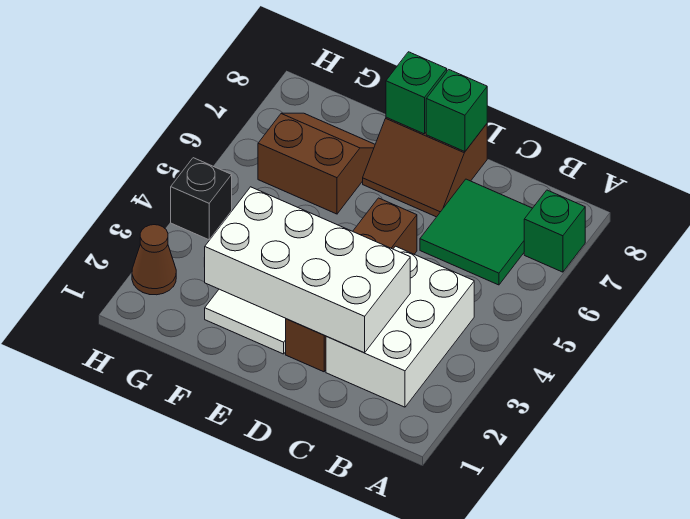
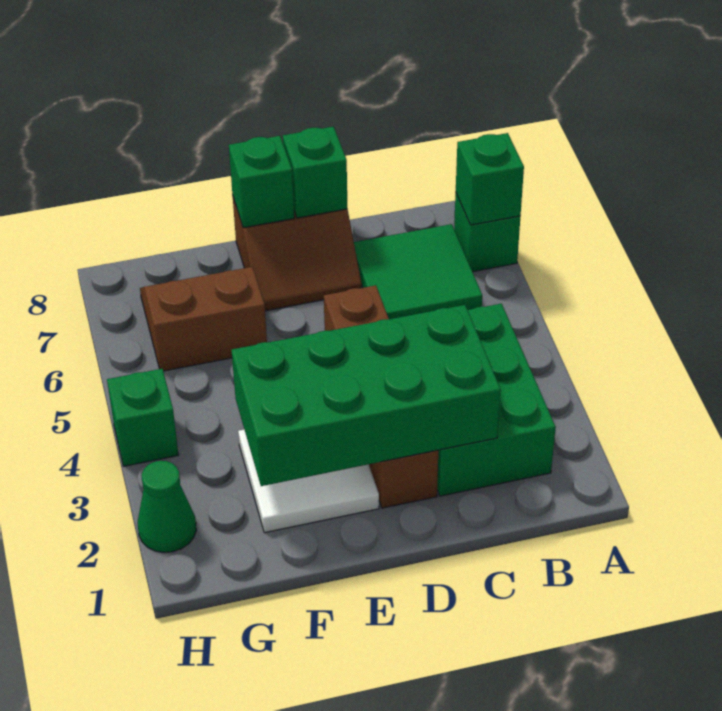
none -> green 1x1 brick [456,133,524,225]
white 2x3 brick [326,246,474,407] -> green 2x3 brick [437,304,556,496]
white 2x4 brick [204,187,410,353] -> green 2x4 brick [232,305,501,486]
brown 1x1 cone [132,225,176,295] -> green 1x1 cone [138,461,196,552]
black 1x1 brick [171,158,232,240] -> green 1x1 brick [107,369,178,466]

